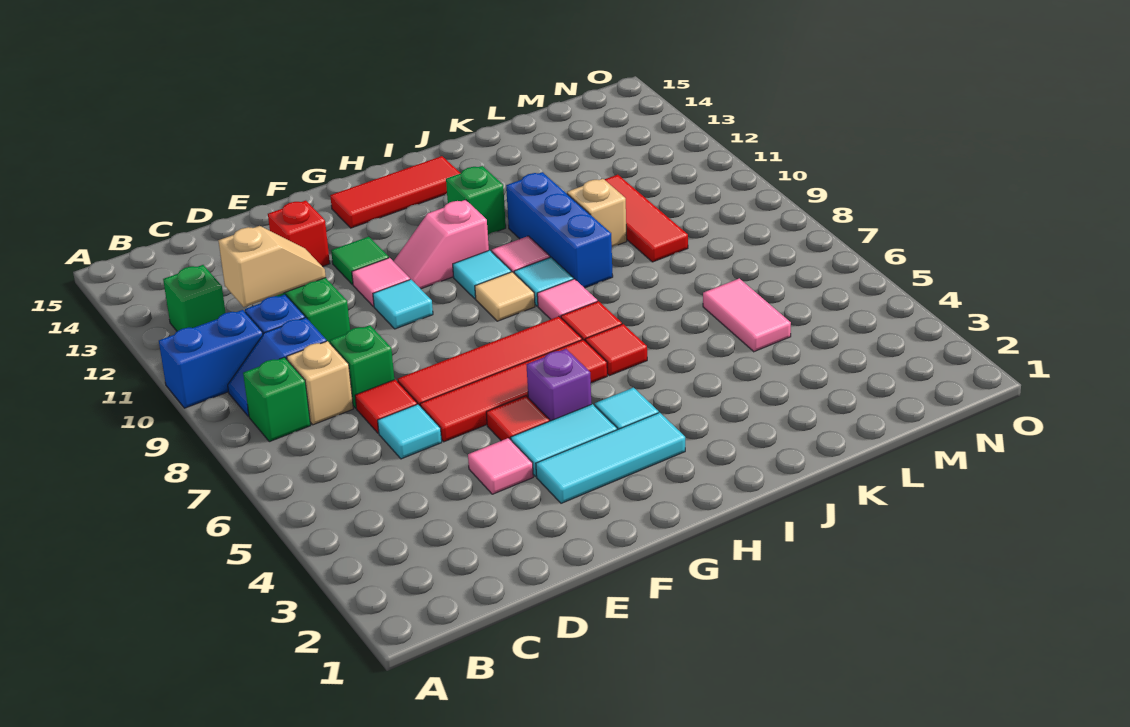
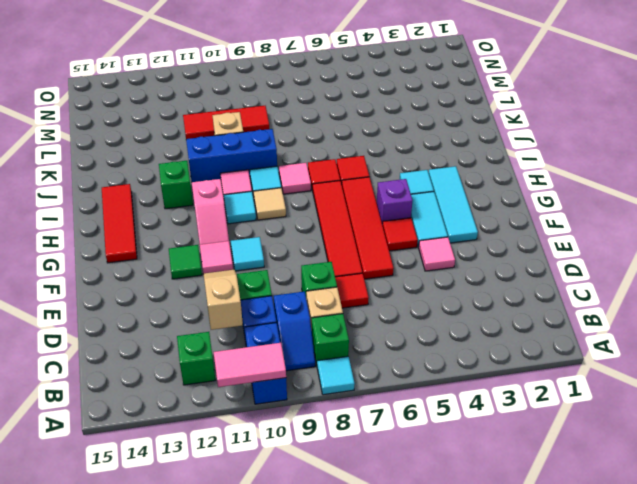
cyan 1x1 tile [378,404,442,459] -> cyan 1x1 tile moved to [317,356,355,395]
red 1x1 brick [268,201,330,267] -> none
pink 1x2 tile [703,278,791,352] -> pink 1x2 tile moved to [214,343,286,387]

